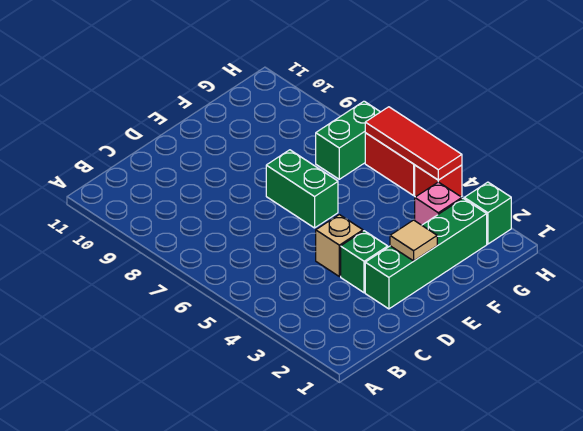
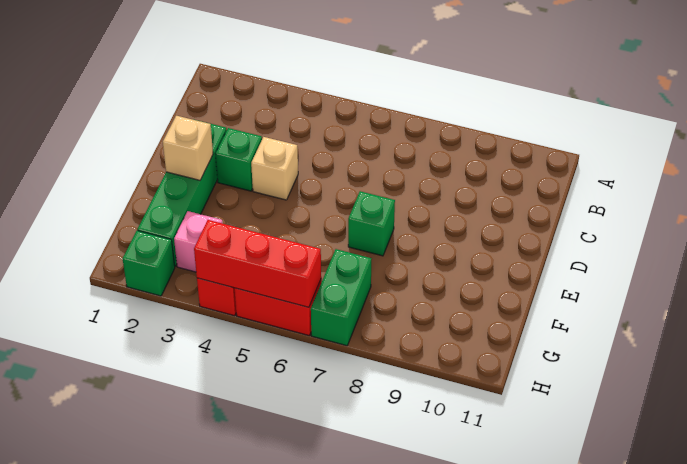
tan 1x1 tile [390,220,437,261] -> tan 1x1 brick [163,116,213,180]
green 1x2 brick [266,150,338,228] -> green 1x1 brick [348,191,395,256]
red 1x3 tile [365,107,462,180] -> red 1x3 brick [194,220,321,307]

